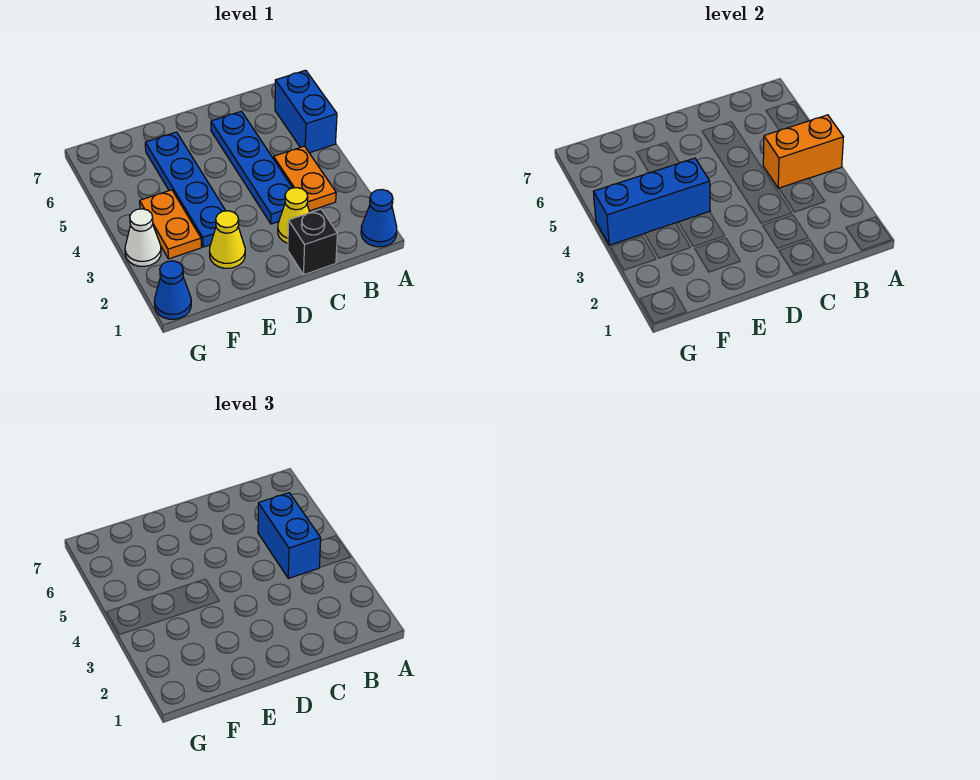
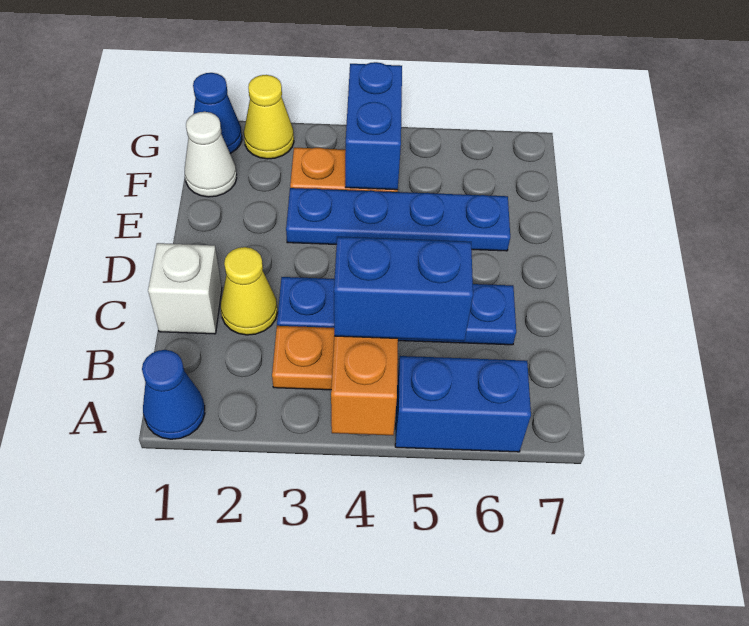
black 1x1 brick [288,209,337,275] -> white 1x1 brick [148,243,222,334]
yellow 1x1 cone [209,211,245,268] -> yellow 1x1 cone moved to [244,75,294,159]
blue 1x3 brick [594,158,710,245] -> blue 1x2 brick [345,62,402,190]
white 1x1 cone [125,209,161,266] -> white 1x1 cone moved to [185,112,237,197]

